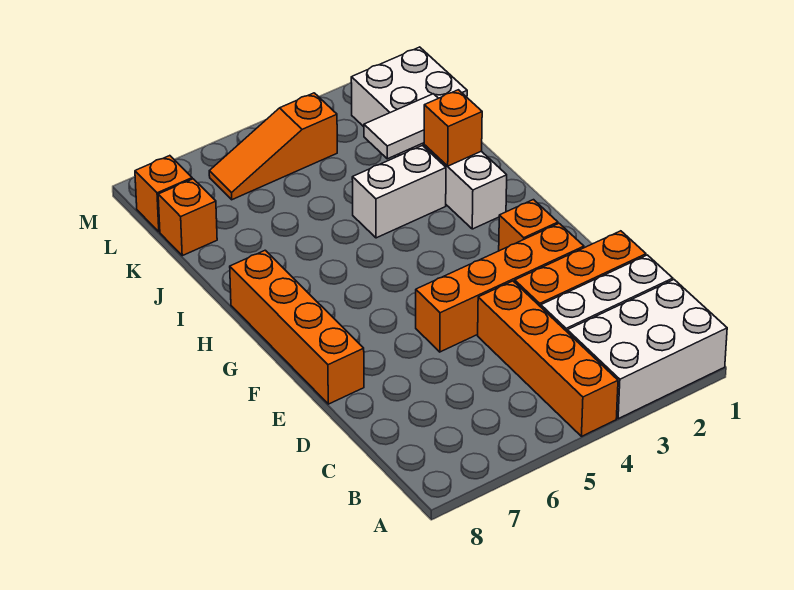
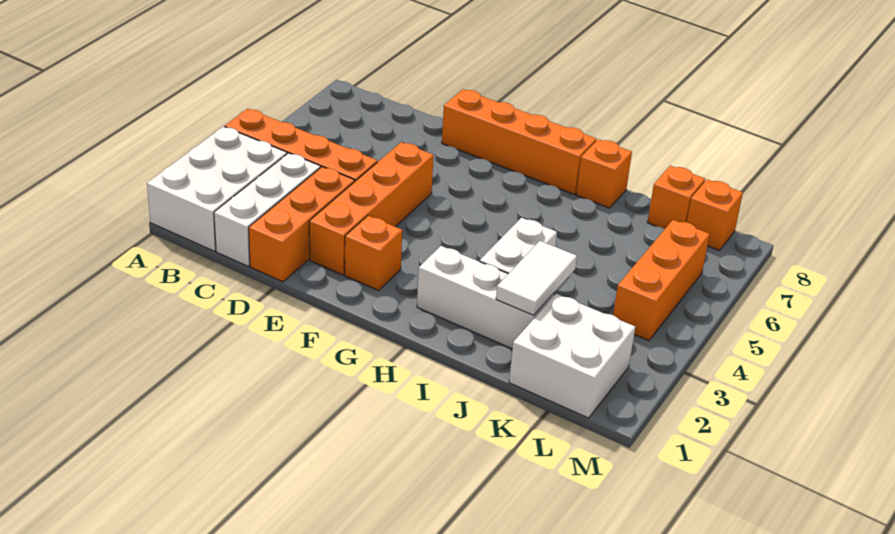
orange 1x1 brick [424,90,482,166] -> orange 1x1 brick moved to [576,139,632,208]
orange 1x3 slope [209,93,337,200] -> orange 1x3 brick [613,220,710,341]

